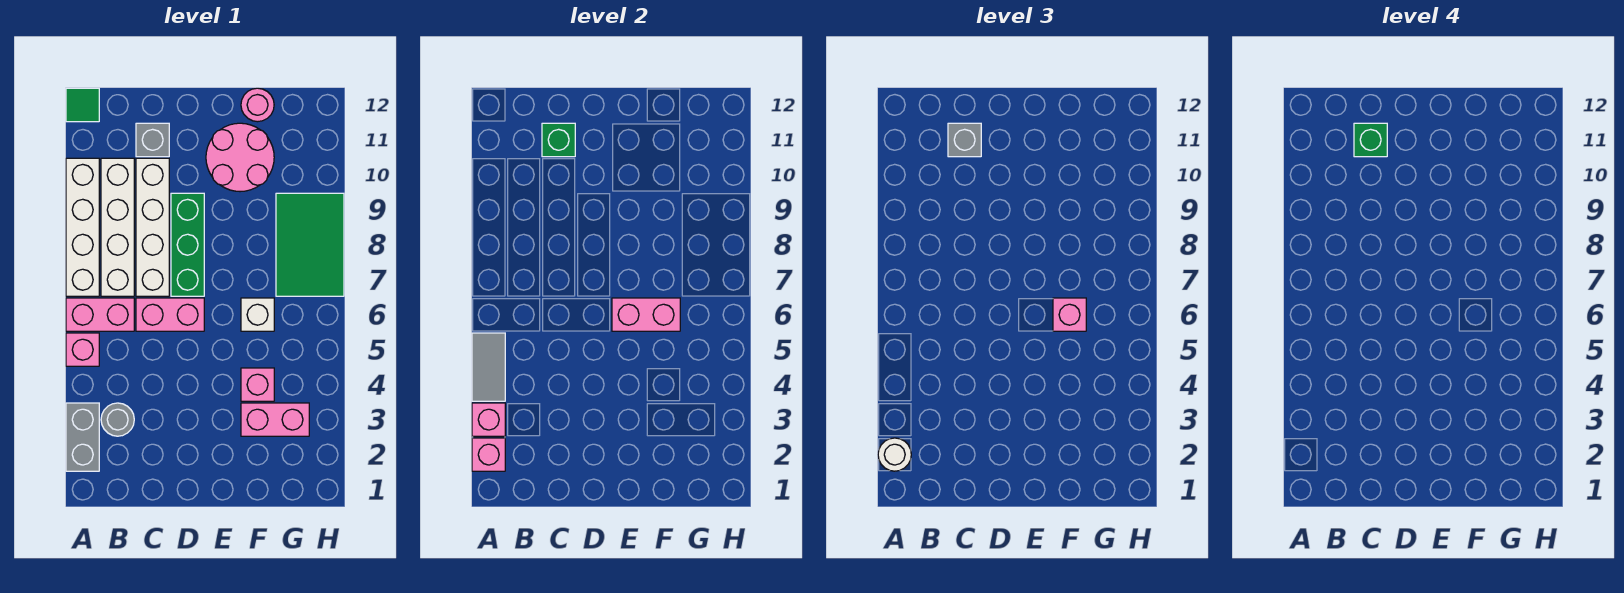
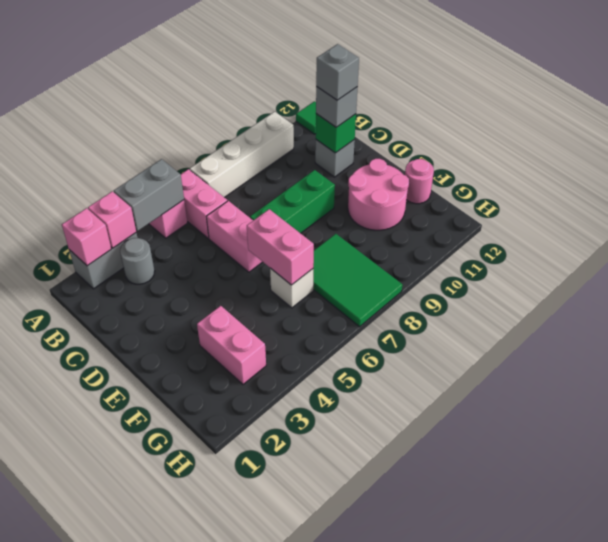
white 1x1 round brick [878,438,911,471] -> none
grey 1x2 tile [472,333,505,401] -> grey 1x2 brick [114,159,184,231]
white 1x4 brick [101,158,134,296] -> none
white 1x4 brick [136,158,169,296] -> none
green 1x1 brick [1354,123,1387,157] -> grey 1x1 brick [316,44,359,100]
pink 1x1 brick [241,368,274,401] -> none
pink 1x1 brick [1053,298,1086,331] -> none
green 2x3 tile [276,193,344,296] -> green 2x3 tile turned to [313,234,402,327]

